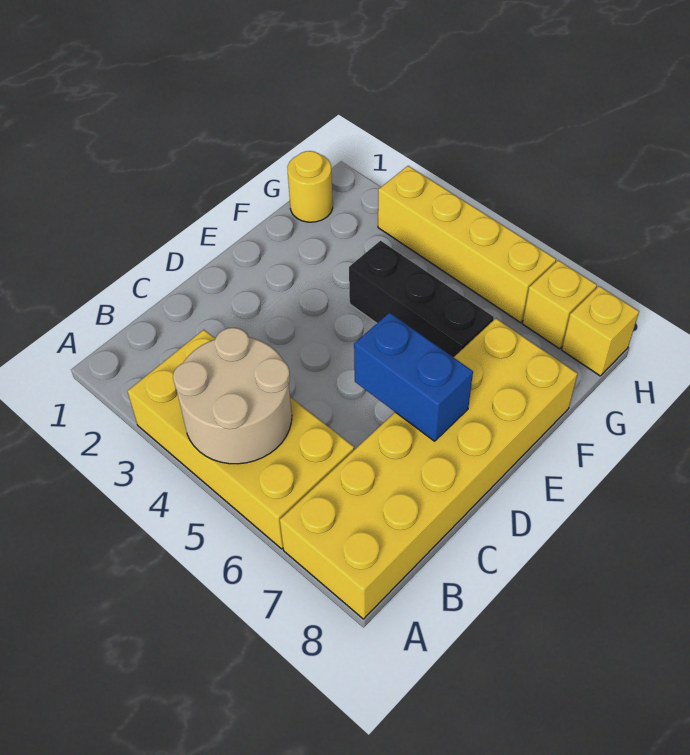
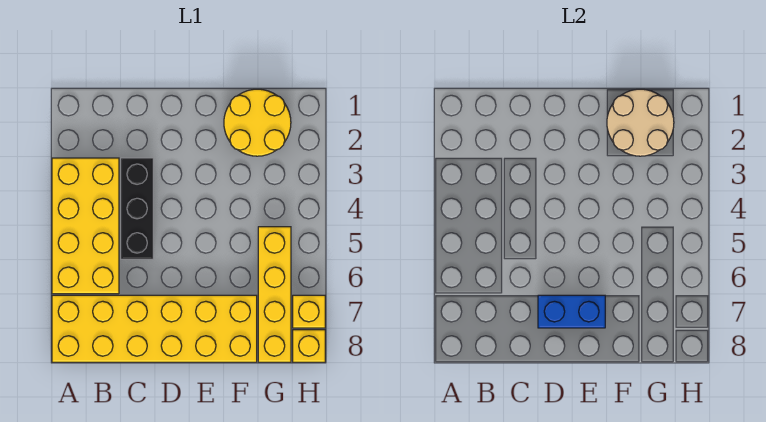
tan 2x2 round brick [173,328,292,464] -> tan 2x2 round brick moved to [607,89,674,156]
blue 1x2 brick [354,313,473,441] -> blue 1x2 brick turned to [538,295,605,328]
black 1x3 brick [349,241,494,357] -> black 1x3 brick moved to [121,158,153,259]
yellow 1x1 round brick [287,151,333,222] -> yellow 2x2 round brick [224,89,291,156]
yellow 1x4 brick [378,166,556,323] -> yellow 1x4 brick moved to [258,227,291,362]

